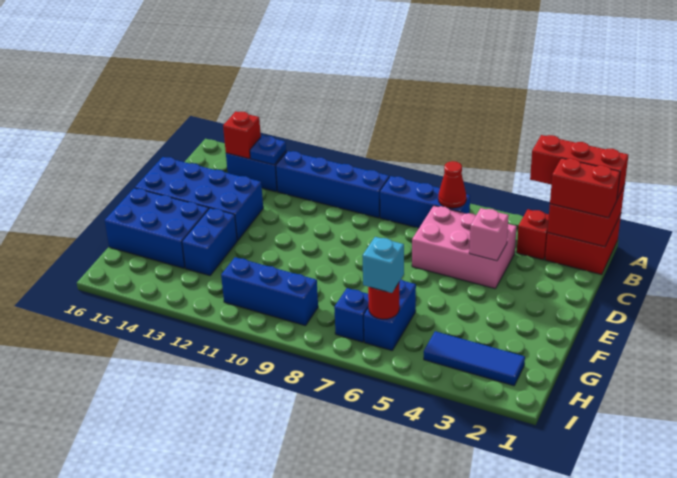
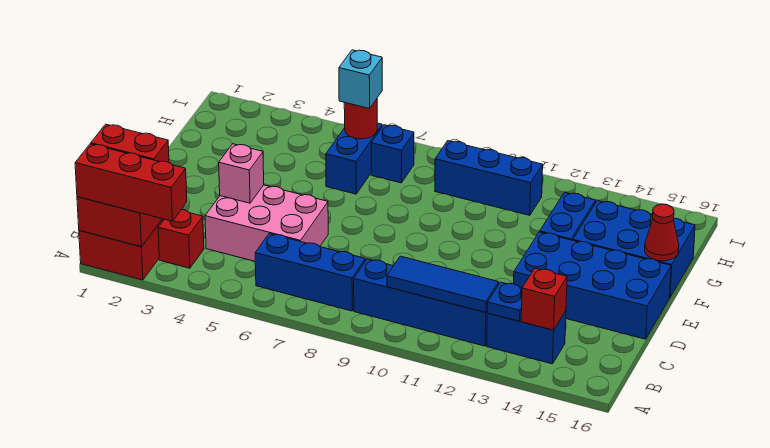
red 1x1 cone [438,161,466,208] -> red 1x1 cone moved to [645,204,679,261]
blue 1x3 tile [424,331,525,386] -> blue 1x3 tile moved to [387,256,499,312]

